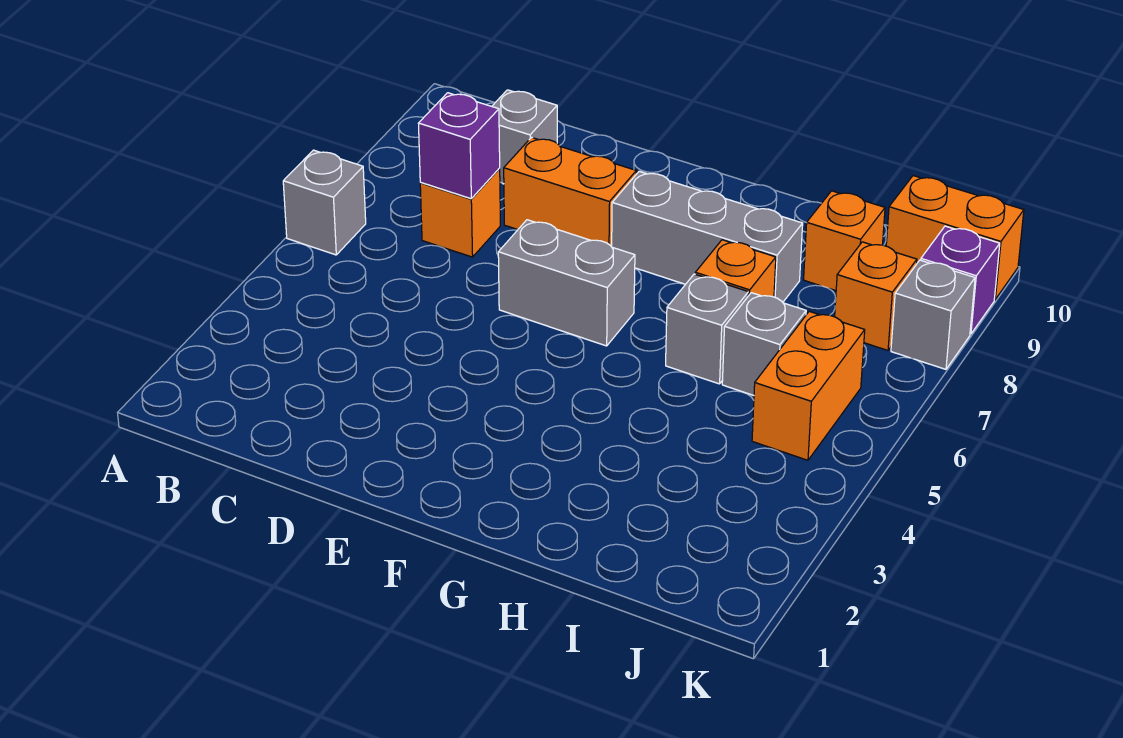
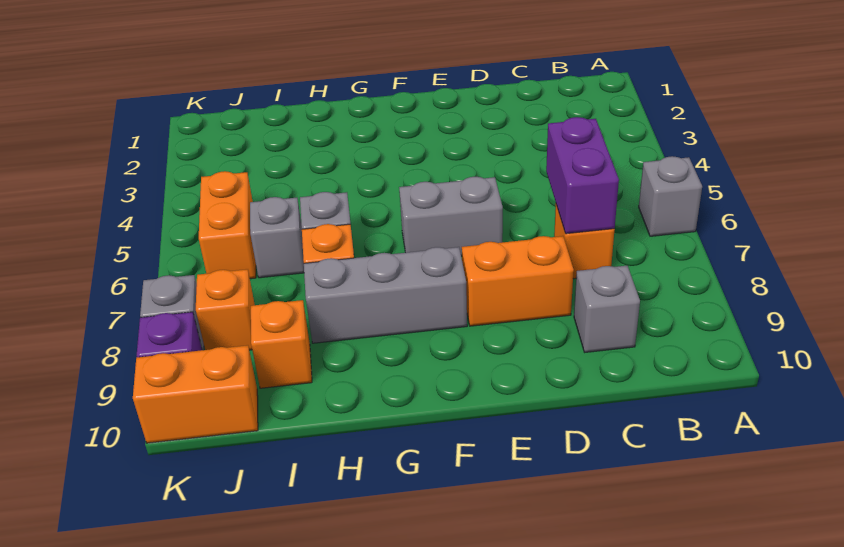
purple 1x1 brick [418,93,500,199] -> purple 1x2 brick [546,117,619,234]

